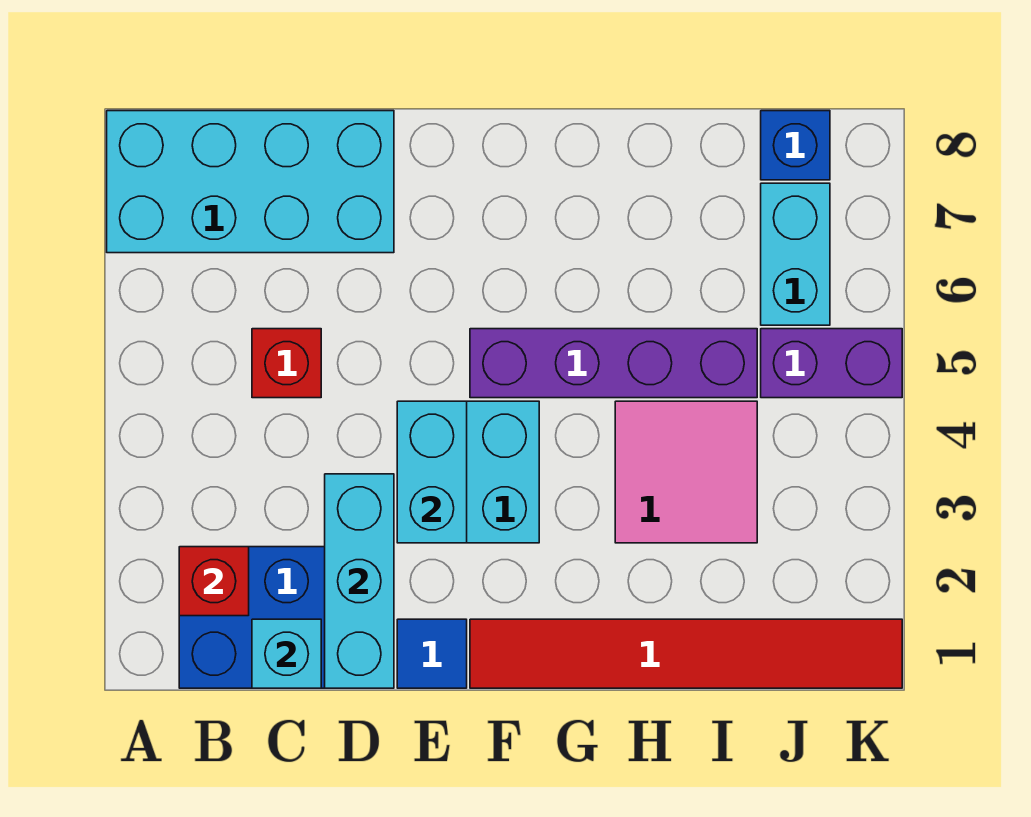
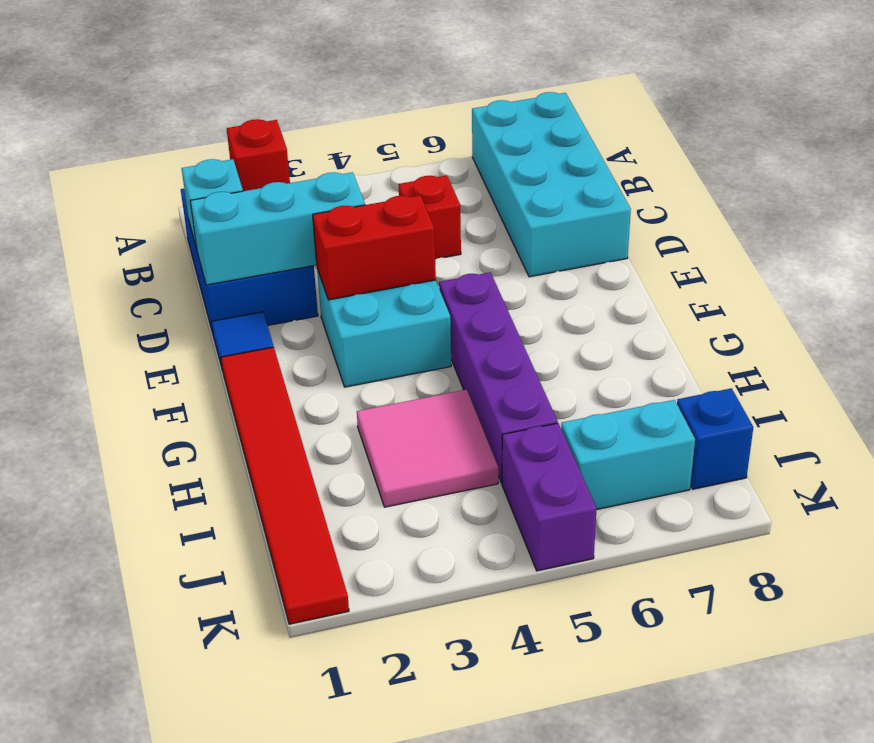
cyan 1x2 brick [397,401,467,543] -> red 1x2 brick [313,195,436,300]

